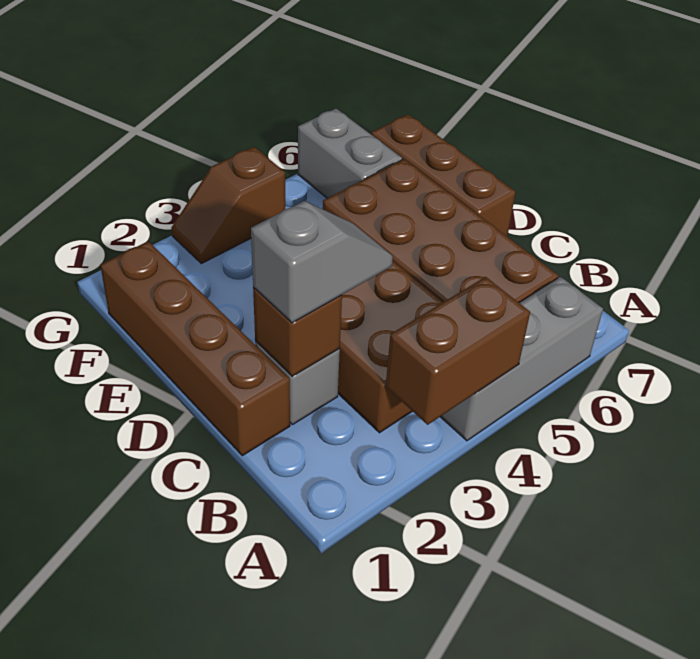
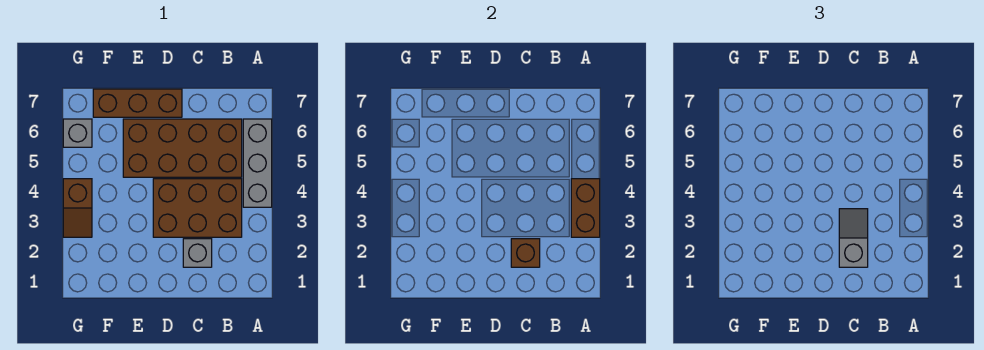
brown 1x4 brick [100,241,290,456] -> none
grey 1x2 brick [298,109,402,198] -> grey 1x1 brick [63,119,92,147]

